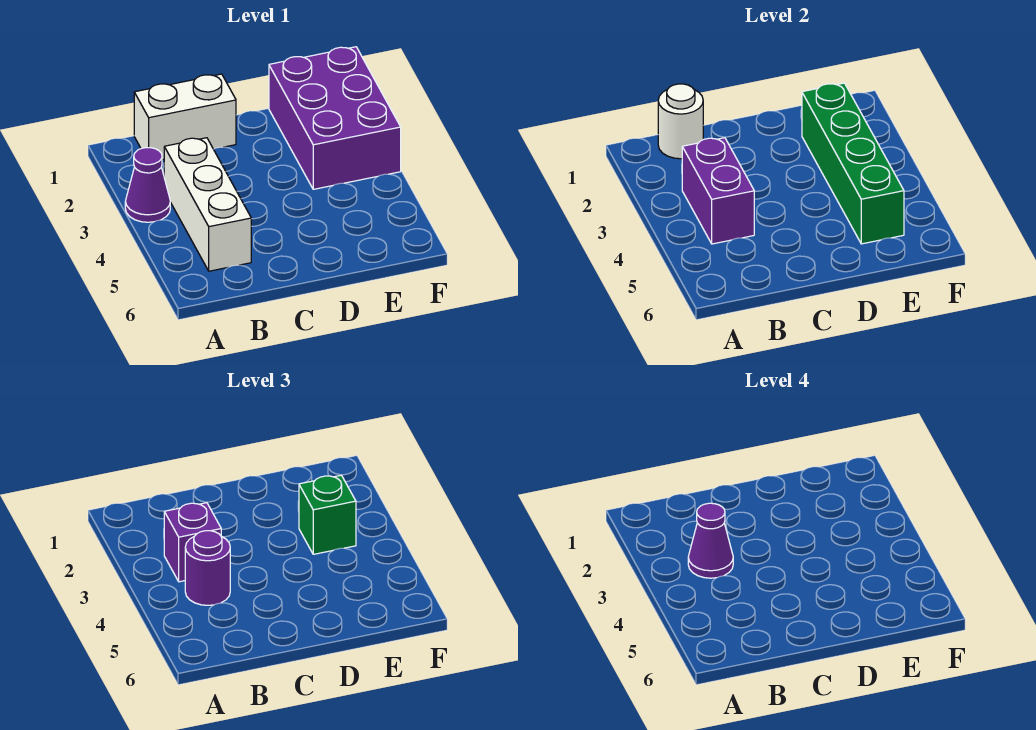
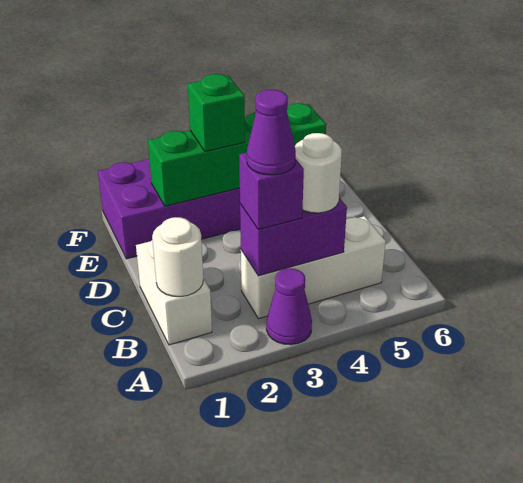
purple 1x1 round brick [185,531,230,605] -> white 1x1 round brick [295,133,342,213]

